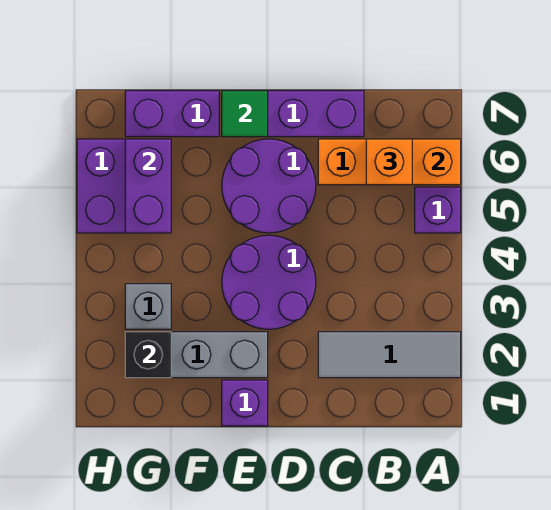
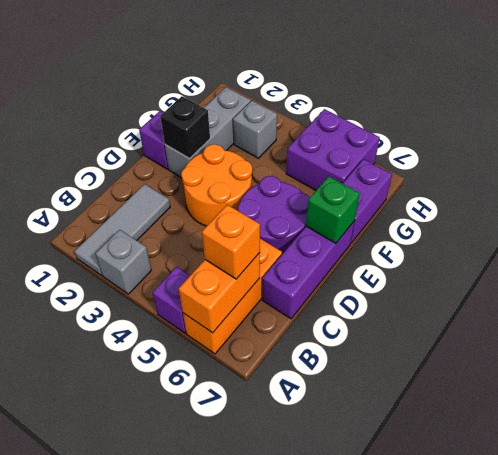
none -> grey 1x1 brick [95,230,151,294]
purple 2x2 round brick [222,235,316,329] -> orange 2x2 round brick [181,144,252,226]
green 1x1 tile [222,91,268,137] -> green 1x1 brick [306,177,360,243]
black 1x1 brick [125,332,171,378] -> black 1x1 brick moved to [160,96,210,158]
purple 1x2 brick [125,139,171,233] -> none

